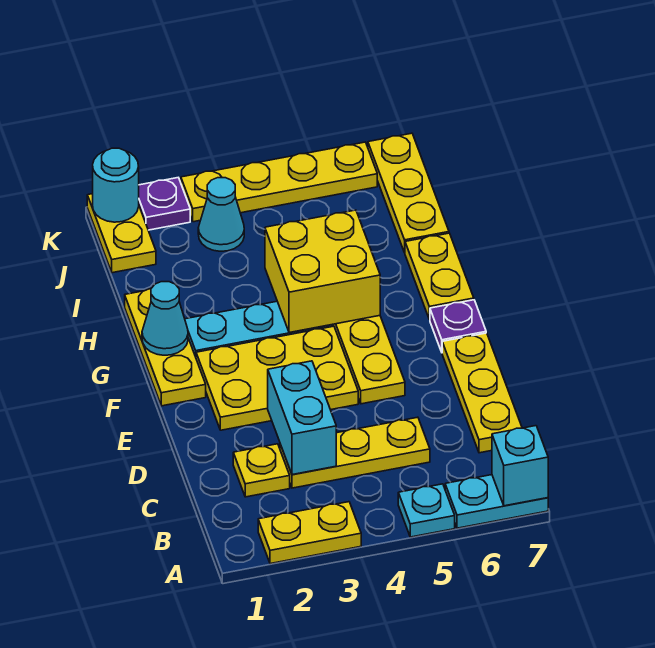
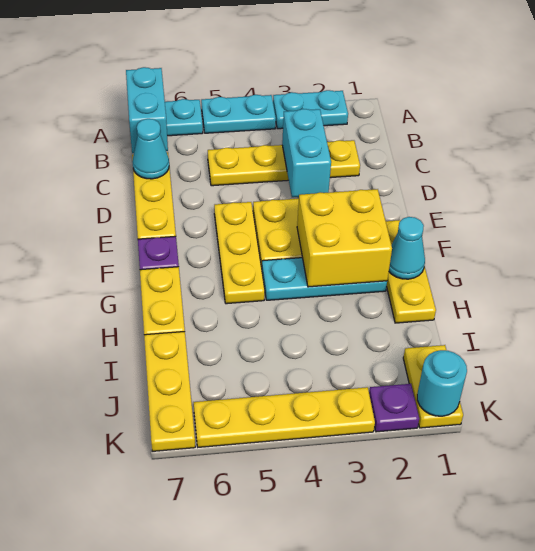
yellow 1x2 plate [258,502,361,564] -> cyan 1x2 plate [273,90,348,129]
cyan 1x1 plate [398,484,455,537] -> cyan 1x2 plate [201,95,276,133]
cyan 1x1 brick [492,426,548,506] -> cyan 1x2 brick [126,67,168,153]
yellow 2x2 brick [265,210,380,333] -> yellow 2x2 brick moved to [297,189,392,287]
cyan 1x1 cone [198,178,244,251] -> cyan 1x1 cone moved to [132,119,169,179]

